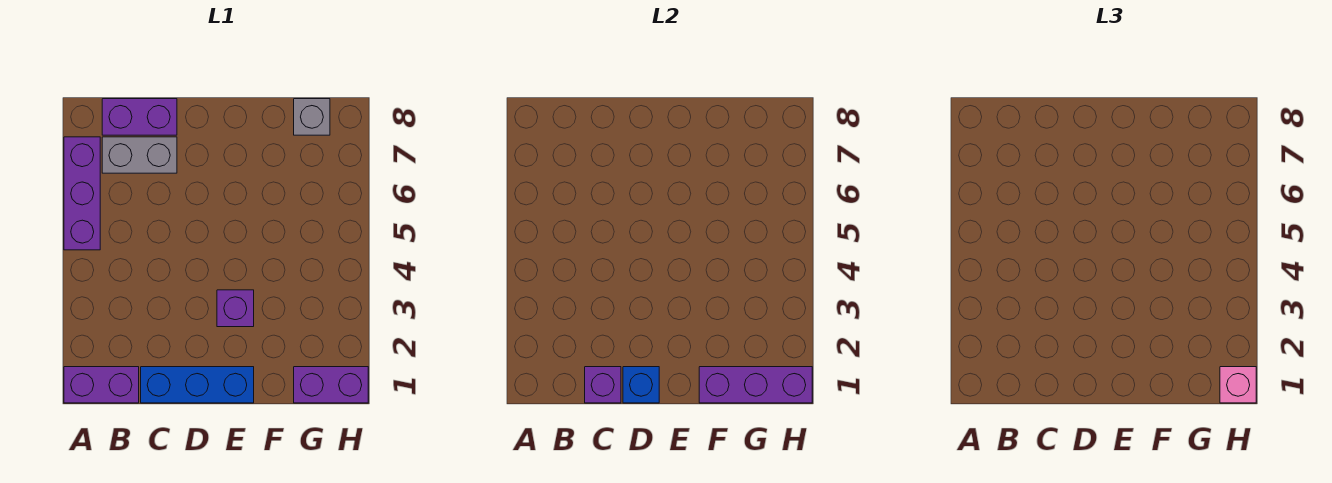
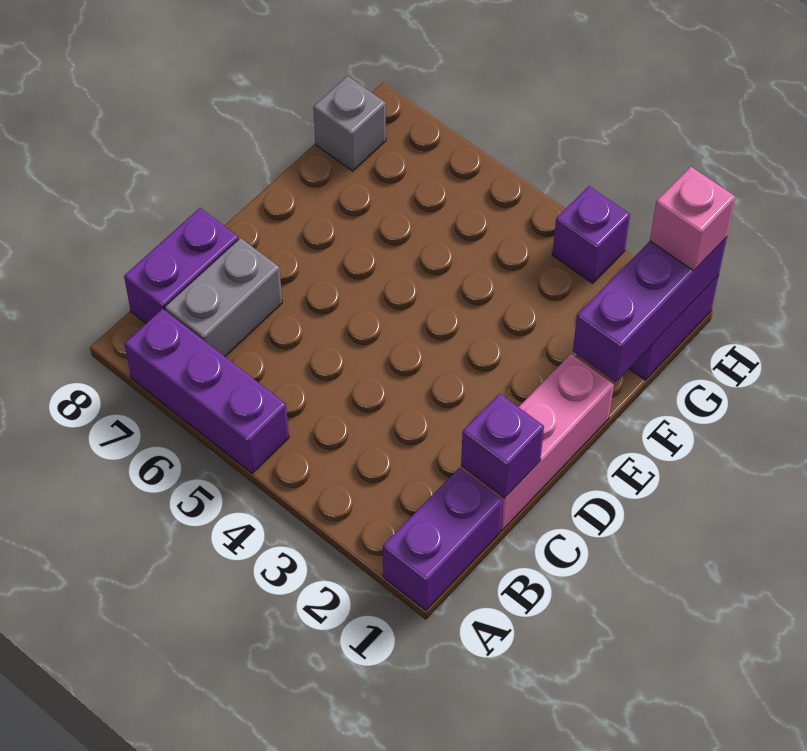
blue 1x3 brick [141,367,254,403] -> pink 1x3 brick [461,354,614,531]
blue 1x1 brick [623,367,659,403] -> none
purple 1x1 brick [217,290,254,327] -> purple 1x1 brick moved to [552,186,630,283]

